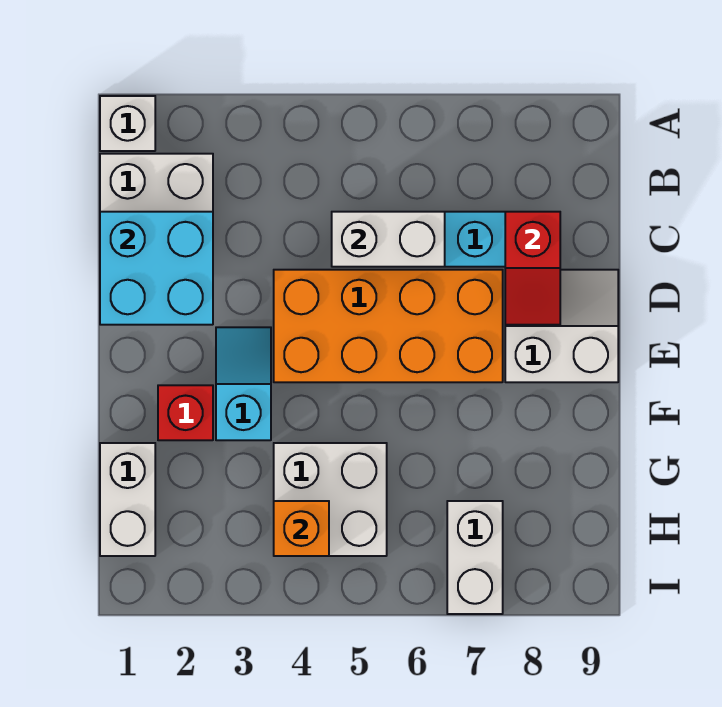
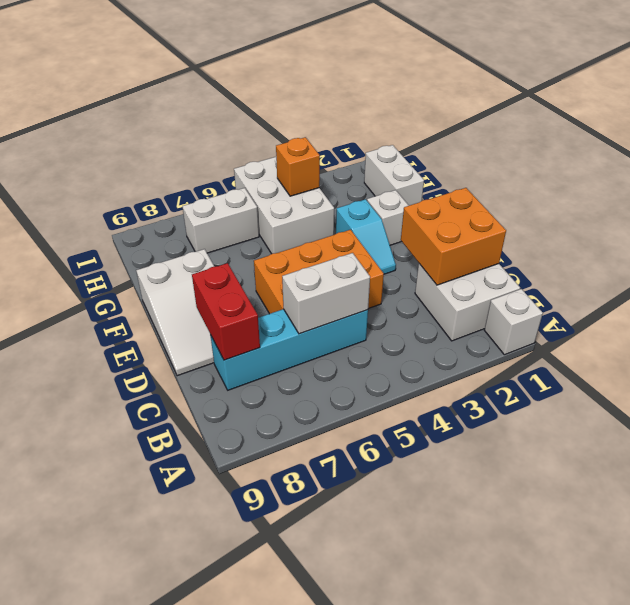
cyan 2x2 brick [100,212,213,325] -> orange 2x2 brick [401,188,506,285]
red 1x2 slope [505,212,560,325] -> red 1x2 brick [192,263,260,360]
orange 2x4 brick [274,270,503,382] -> orange 2x3 brick [254,230,384,314]
white 2x2 slope [505,270,618,382] -> white 2x3 slope [136,249,214,376]
red 1x1 brick [158,385,213,440] -> white 1x1 brick [367,190,409,245]
white 2x2 brick [274,443,387,556] -> white 2x3 brick [234,157,334,254]
white 1x2 brick [447,501,503,614] -> white 1x2 brick turned to [182,188,259,253]

